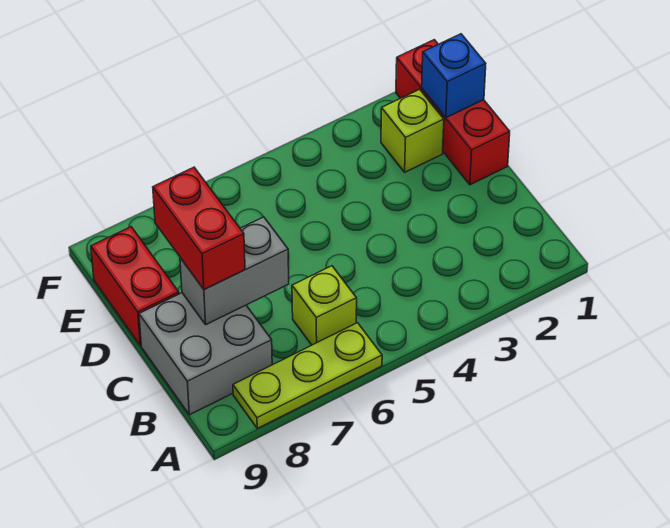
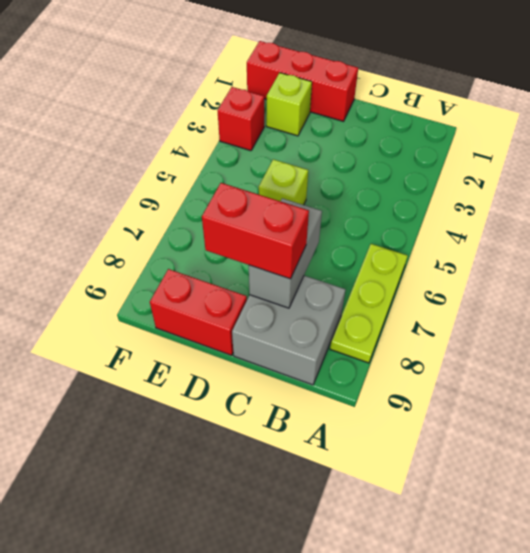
lime 1x1 brick [292,266,357,345] -> lime 1x1 brick moved to [259,159,308,205]
blue 1x1 brick [422,34,486,118] -> none
none -> red 1x1 brick [217,87,264,151]

